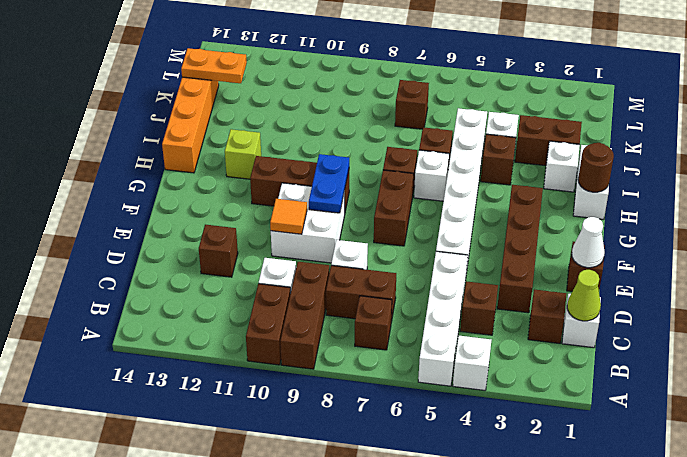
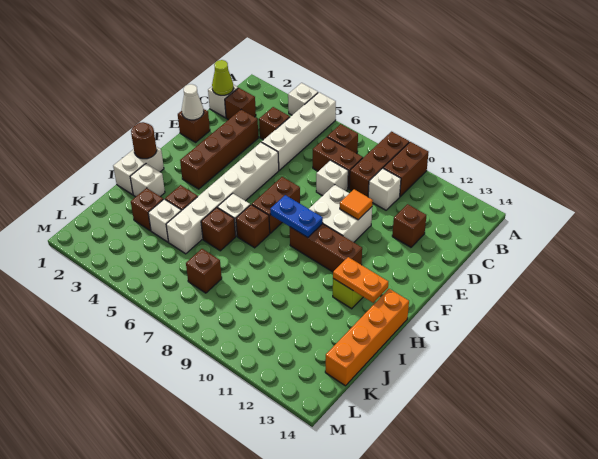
blue 1x2 plate [309,154,349,213] -> blue 1x2 plate turned to [270,195,323,238]
brown 1x2 brick [515,115,582,166] -> brown 1x1 brick [131,188,163,231]
orange 1x2 plate [181,48,247,83] -> orange 1x2 plate moved to [333,257,388,303]

